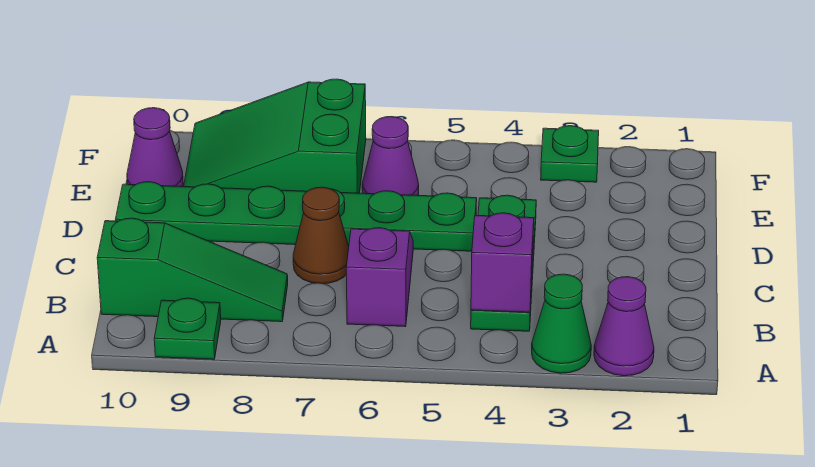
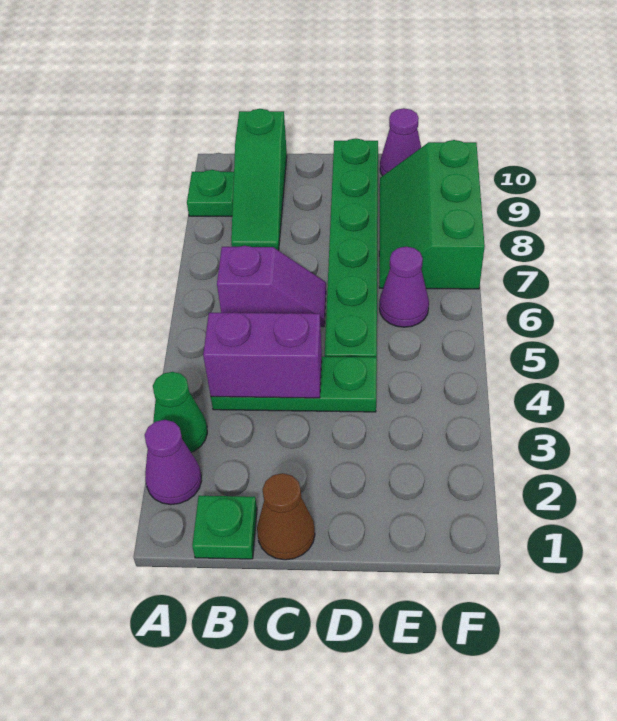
purple 1x1 brick [471,213,534,312] -> purple 1x2 brick [203,313,322,398]
brown 1x1 cone [293,187,349,284] -> brown 1x1 cone moved to [257,473,315,560]
green 2x3 slope [184,79,366,193] -> green 2x3 slope turned to [379,140,485,289]
green 1x1 plate [541,126,599,182] -> green 1x1 plate moved to [192,496,257,559]

